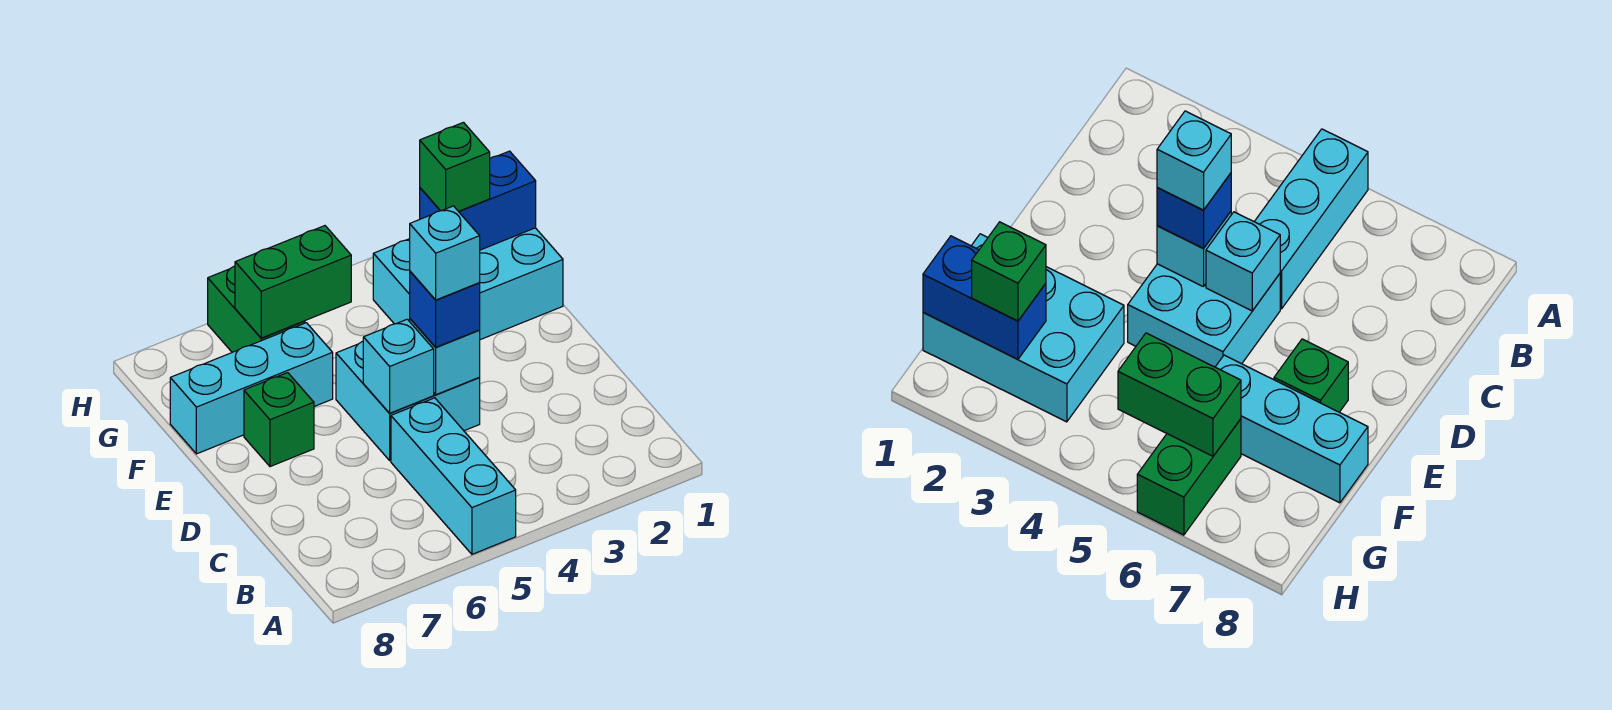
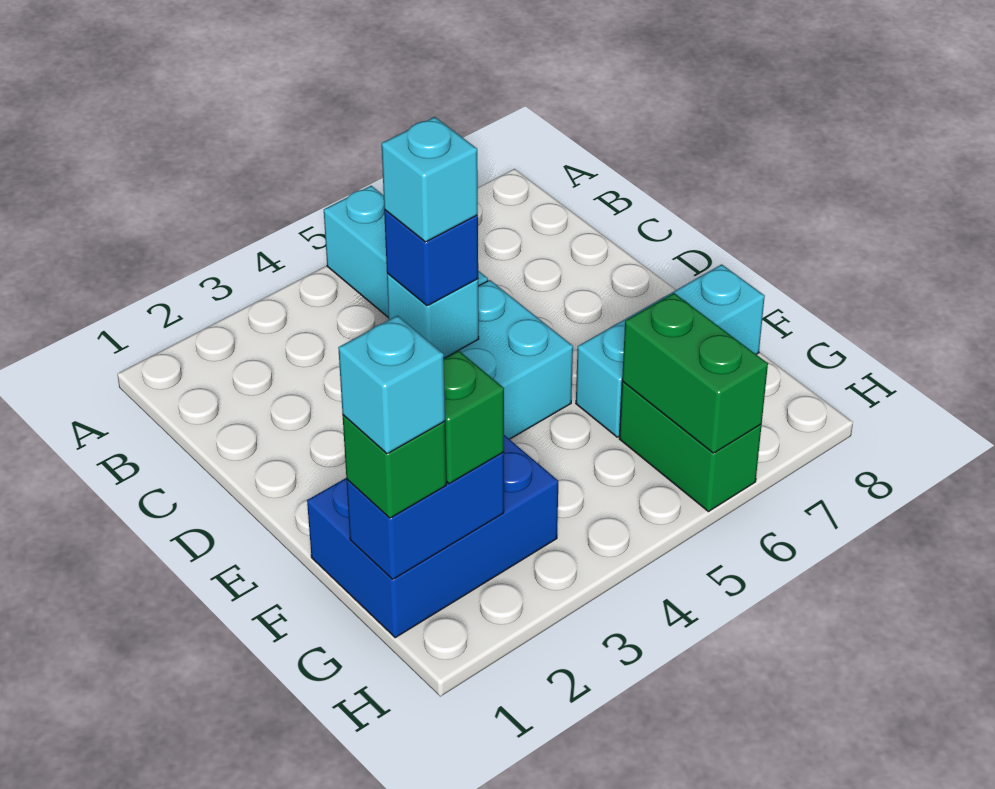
cyan 1x1 brick [363,319,434,413] -> cyan 1x1 brick moved to [338,316,445,454]
green 1x1 brick [244,373,314,467] -> green 1x1 brick moved to [343,415,446,518]
cyan 2x3 brick [373,228,563,340] -> blue 2x3 brick [307,435,558,638]
green 1x2 brick [235,226,351,338] -> green 1x2 brick turned to [622,293,768,453]

